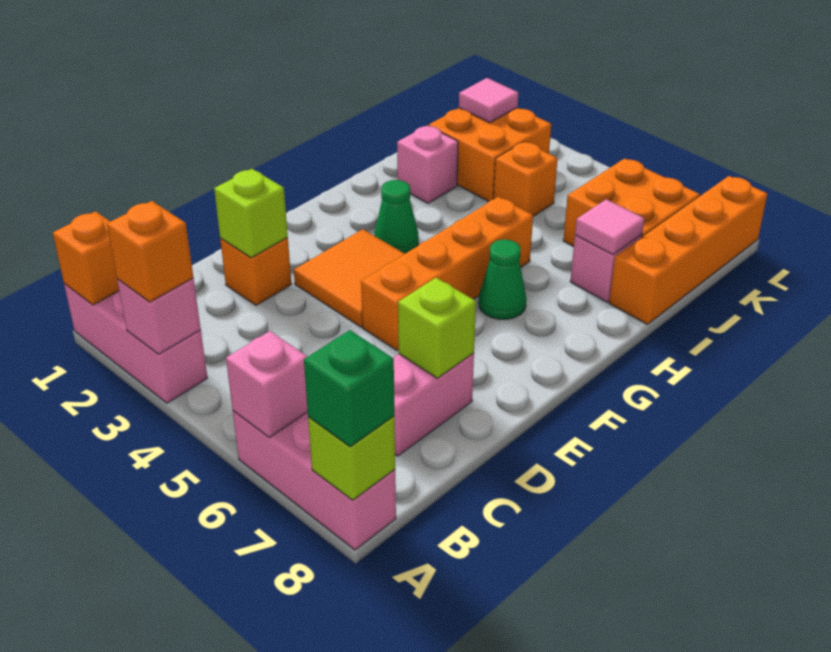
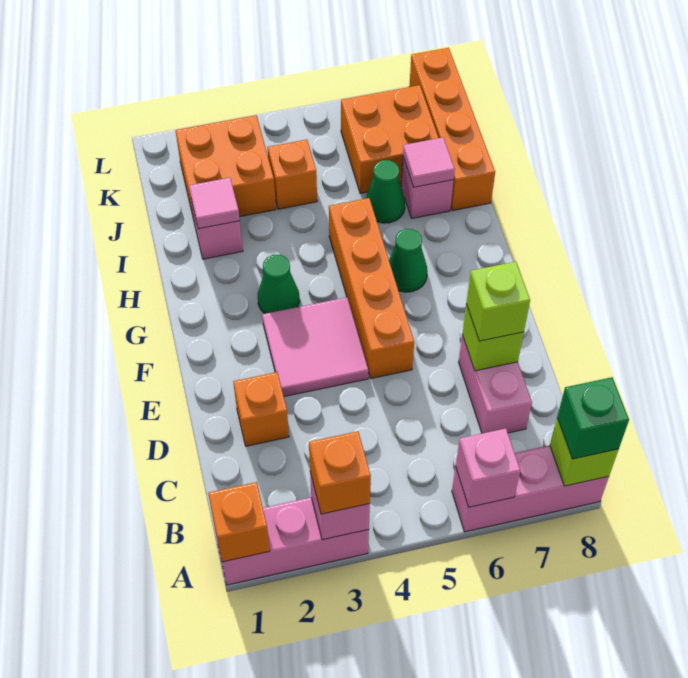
lime 1x1 brick [214,169,288,258] -> lime 1x1 brick moved to [466,262,530,341]
orange 2x2 tile [294,229,404,327] -> pink 2x2 tile [262,297,368,397]
none -> green 1x1 cone [366,160,405,223]
pink 1x1 tile [459,78,518,123] -> pink 1x1 tile moved to [189,178,240,229]

